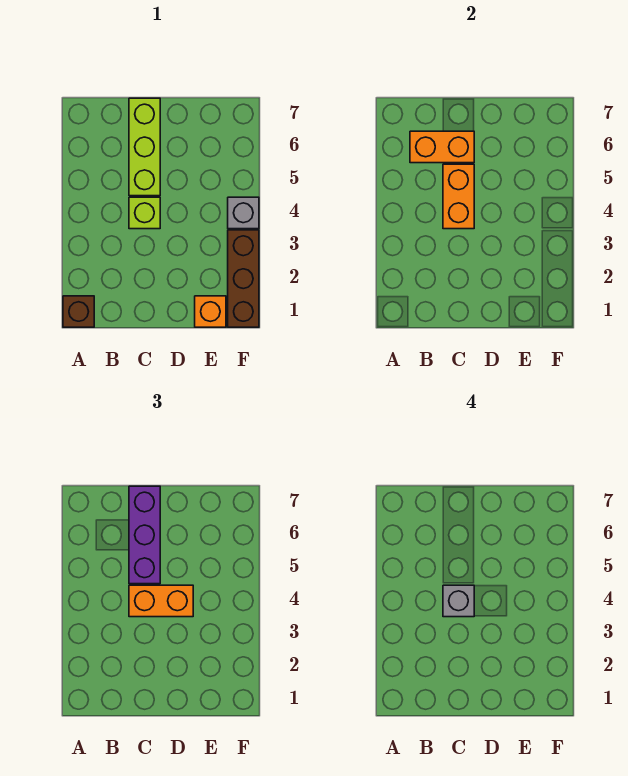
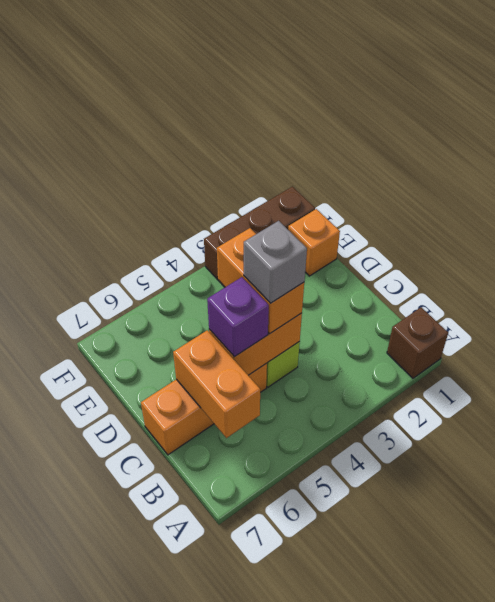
lime 1x3 brick [129,98,160,196] -> orange 1x3 brick [141,363,267,455]
purple 1x3 brick [129,486,160,584] -> purple 1x1 brick [207,277,269,357]
grey 1x1 brick [228,197,259,229] -> none

